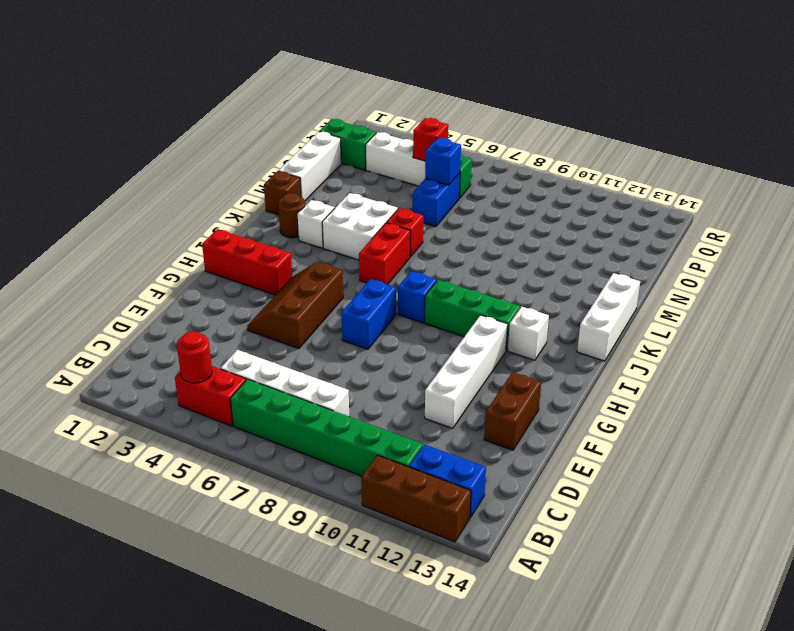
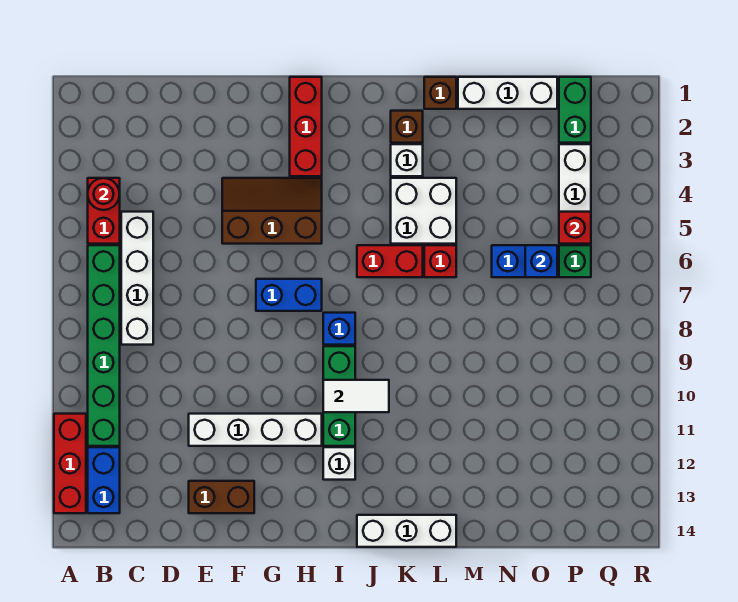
brown 1x3 brick [361,455,471,542] -> red 1x3 brick [54,414,86,513]
none -> white 1x2 tile [323,380,389,412]
brown 1x1 round brick [278,193,305,238] -> brown 1x1 brick [391,111,423,143]

